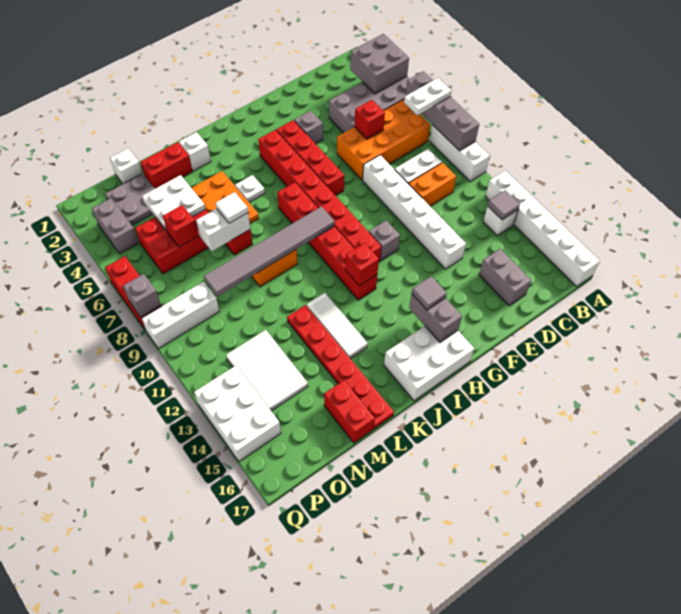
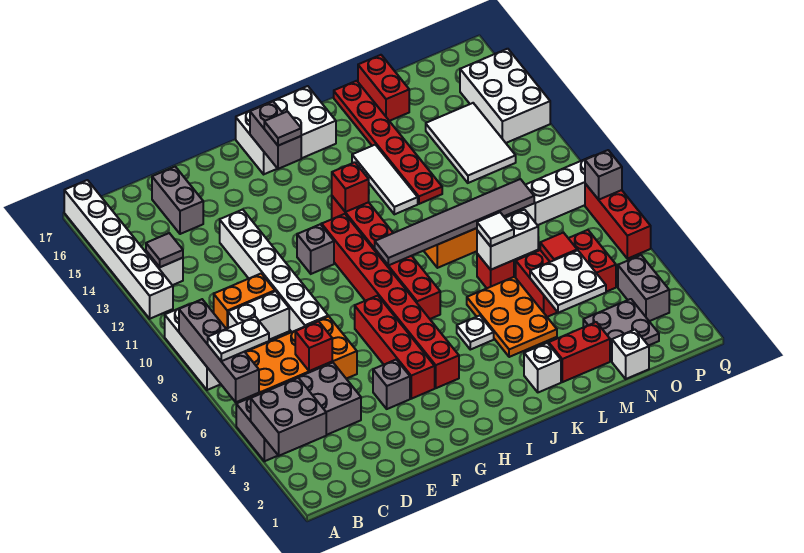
red 1x1 brick [163,205,198,247] -> red 1x1 tile [540,233,577,262]

